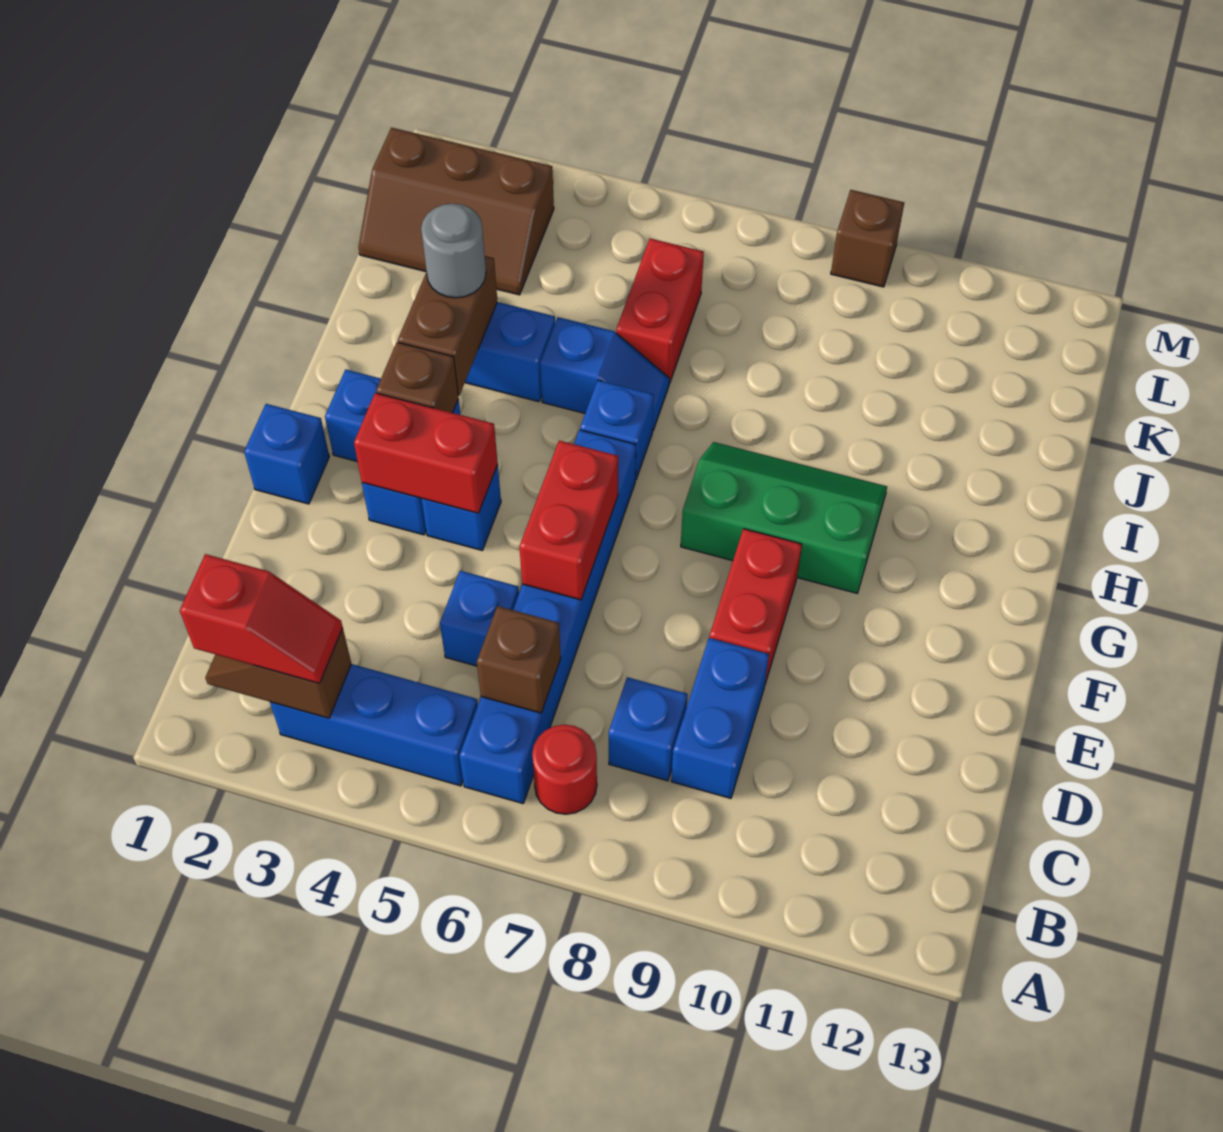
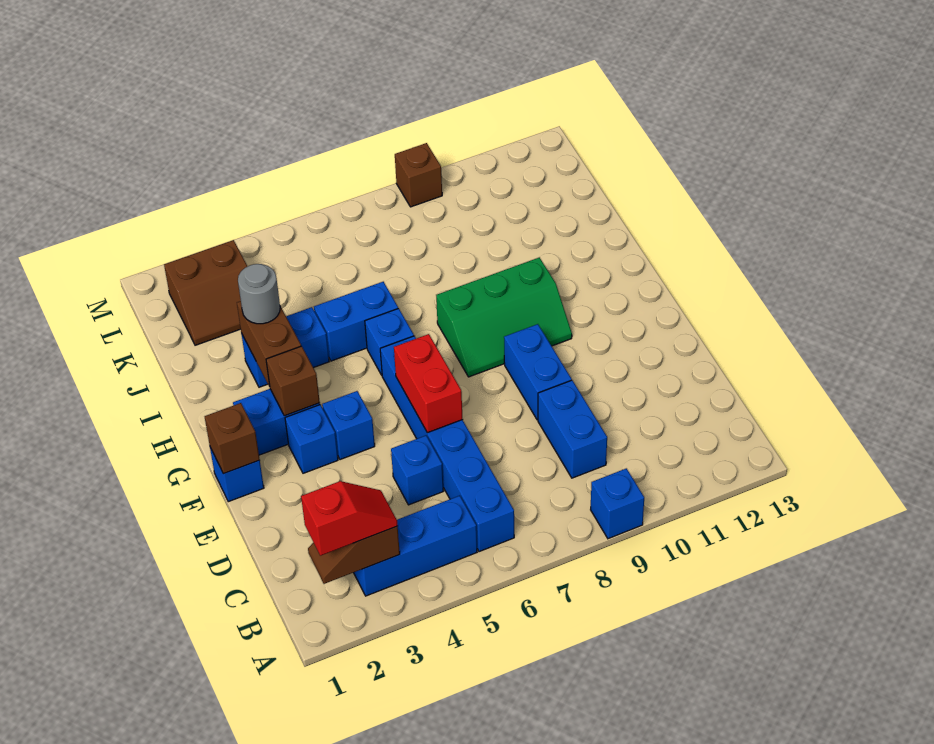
red 1x1 round brick [532,725,597,814] -> none
brown 1x1 brick [477,606,561,713] -> brown 1x1 brick moved to [205,403,260,474]
blue 1x1 brick [609,677,688,781] -> blue 1x1 brick moved to [591,468,644,539]
red 1x2 brick [709,529,802,684] -> blue 1x2 brick [504,324,572,420]
red 1x2 brick [354,393,498,513] -> none
green 2x3 slope [681,442,887,593] -> green 2x3 slope turned to [436,257,572,377]
blue 1x2 slope [540,317,669,430] -> blue 1x2 brick [314,282,398,361]
red 1x2 brick [616,239,704,383] -> none
brown 2x3 slope [358,128,554,295] -> brown 2x2 slope [164,240,247,345]

